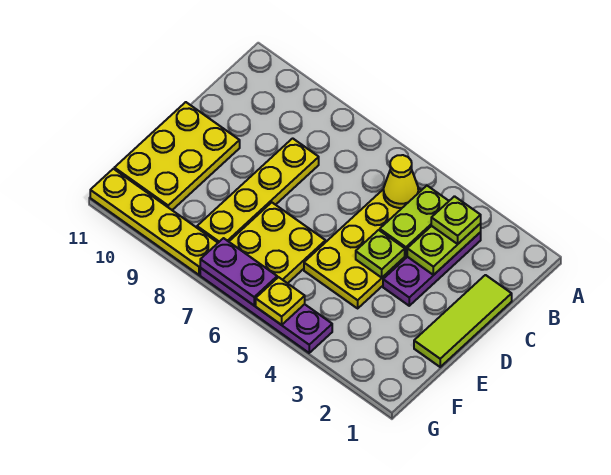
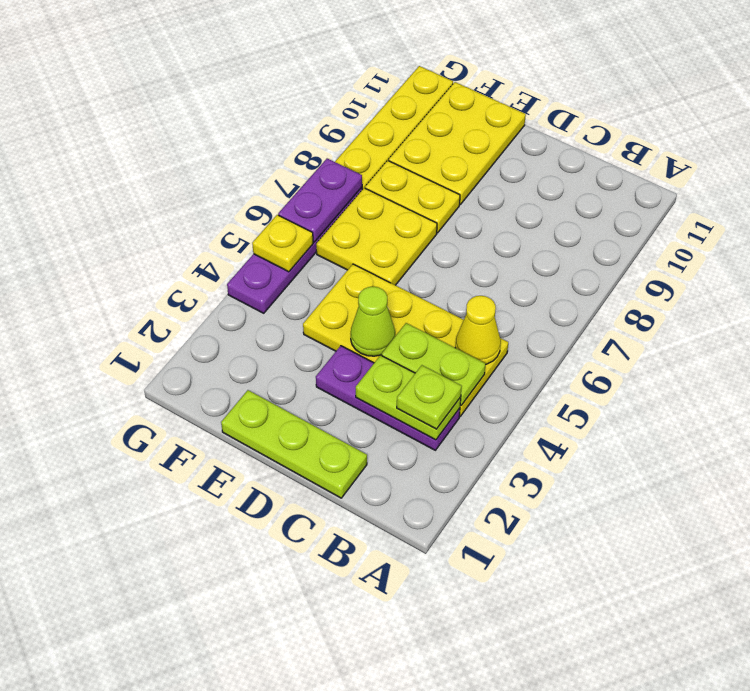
lime 1x3 tile [414,275,512,367] -> lime 1x3 plate [221,390,367,498]
yellow 1x4 plate [197,138,319,243] -> yellow 1x2 plate [365,160,460,233]
lime 1x1 plate [356,230,405,278] -> lime 1x1 cone [351,287,395,356]
yellow 2x3 plate [114,102,240,210] -> yellow 2x3 plate turned to [389,82,526,205]

